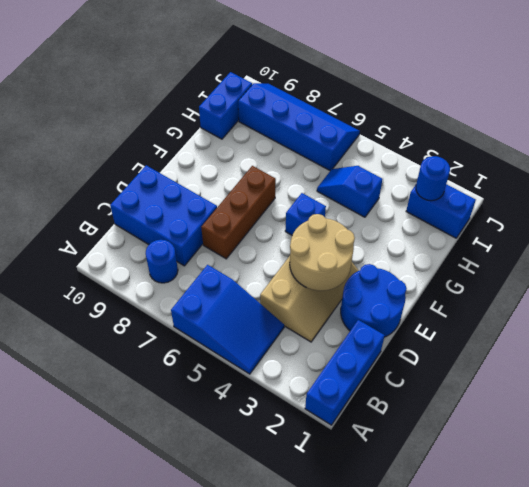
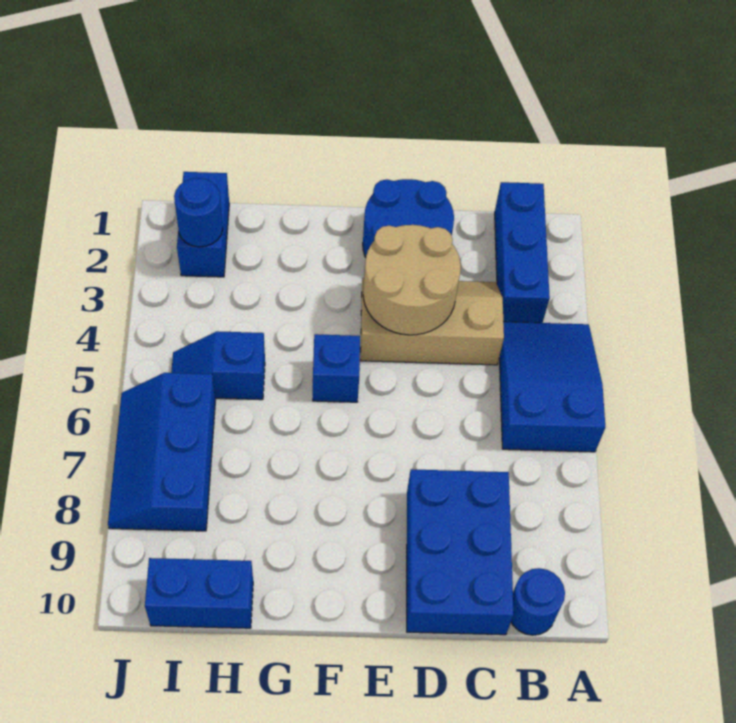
blue 1x3 brick [305,320,385,425] -> blue 1x3 brick turned to [495,182,550,323]
blue 1x1 round brick [146,240,178,283] -> blue 1x1 round brick moved to [511,568,565,635]
brown 1x3 brick [201,166,276,259] -> none
blue 1x2 slope [317,166,383,217] -> blue 1x2 slope turned to [171,331,265,400]
blue 2x4 slope [238,83,360,171] -> blue 2x3 slope [108,373,216,531]

